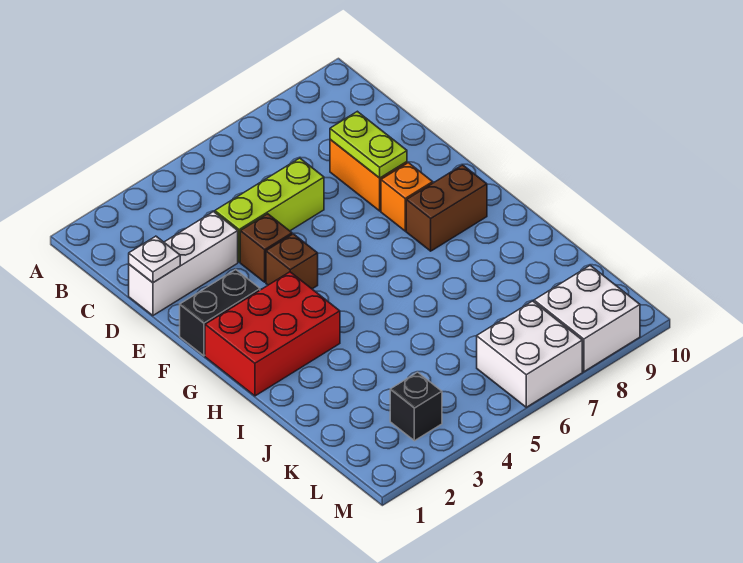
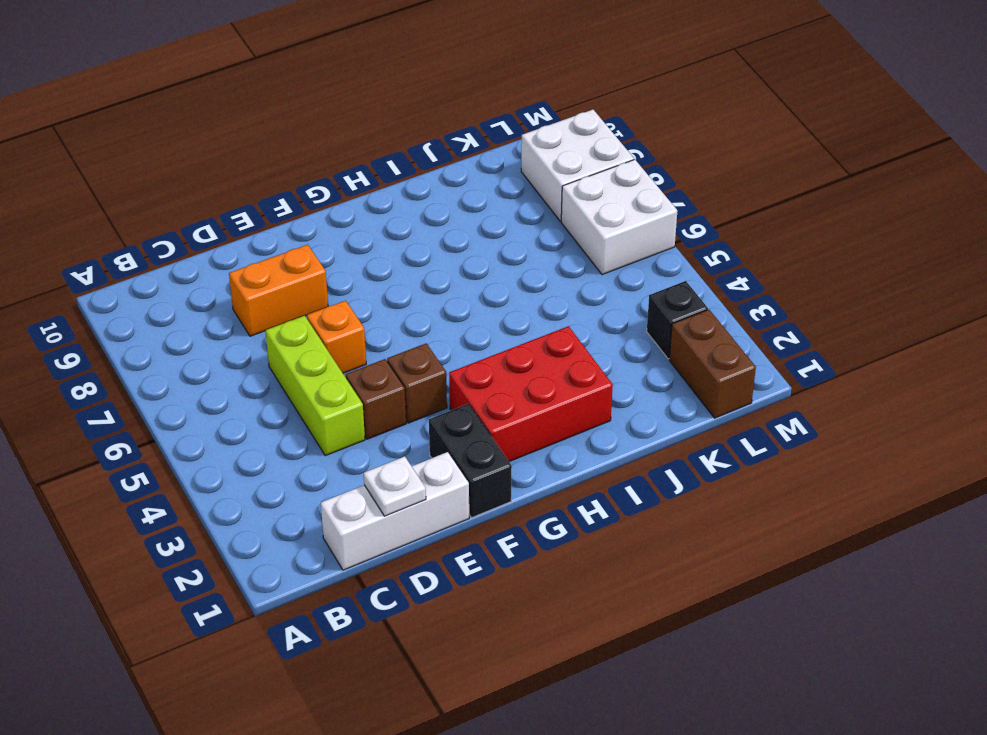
white 1x3 brick [129,212,238,316] -> white 1x3 brick turned to [321,452,469,570]
lime 1x2 plate [330,111,407,178] -> none
orange 1x1 brick [381,163,433,231] -> orange 1x1 brick moved to [307,301,366,373]
red 2x3 brick [205,272,340,396] -> red 2x3 brick turned to [449,326,613,462]
brown 1x2 brick [406,165,487,251] -> brown 1x2 brick moved to [669,310,756,418]

